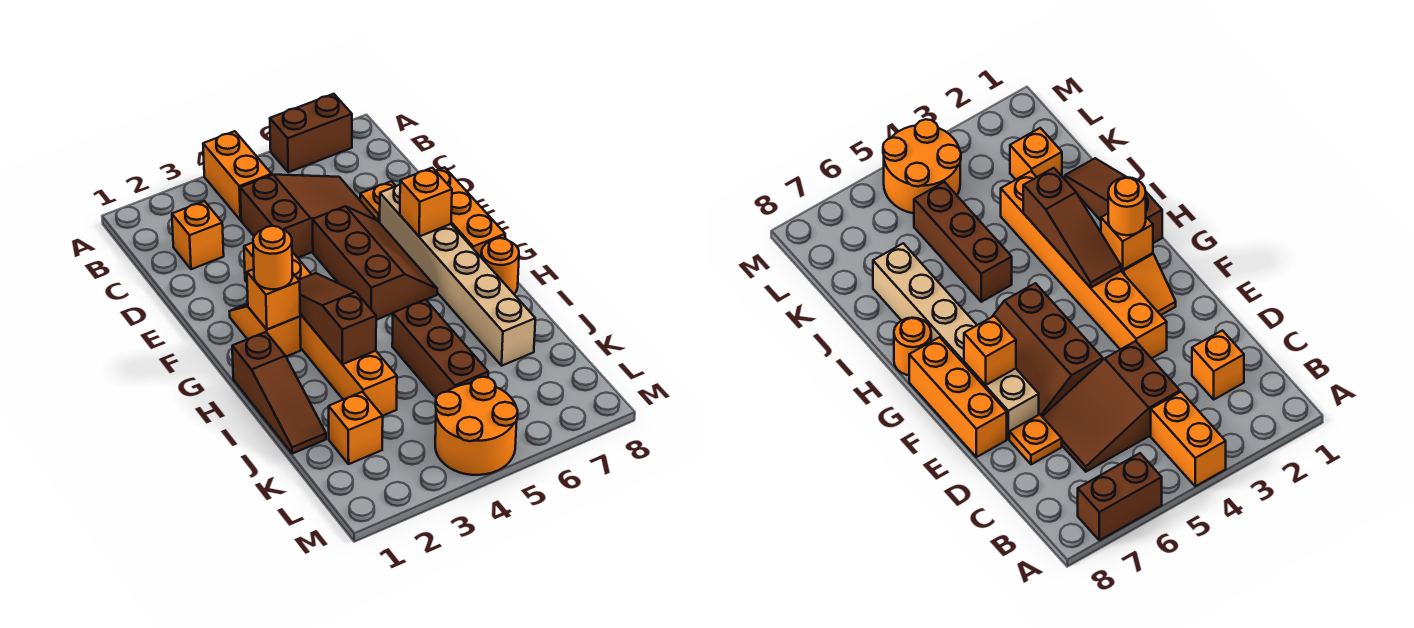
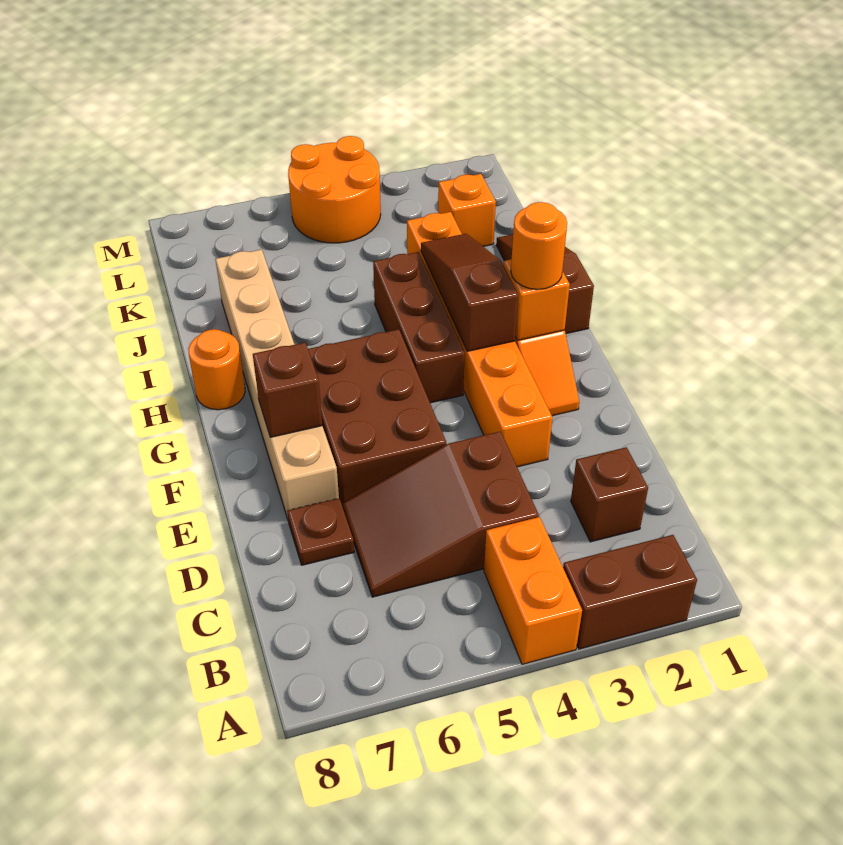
brown 1x2 brick [270,94,352,172] -> brown 1x2 brick moved to [563,535,697,649]
orange 1x1 brick [172,201,224,269] -> brown 1x1 brick [571,447,648,542]
orange 1x1 plate [360,181,396,223] -> brown 1x1 plate [287,498,354,565]
brown 2x3 slope [313,206,437,320] -> brown 2x3 brick [308,329,446,507]
orange 1x3 brick [436,167,505,257] -> none
orange 1x1 brick [400,168,452,237] -> brown 1x1 brick [253,343,322,437]
brown 1x3 slope [299,273,376,364] -> brown 1x3 slope turned to [421,234,518,351]
brown 1x3 brick [392,300,488,398] -> brown 1x3 brick moved to [373,252,465,403]

